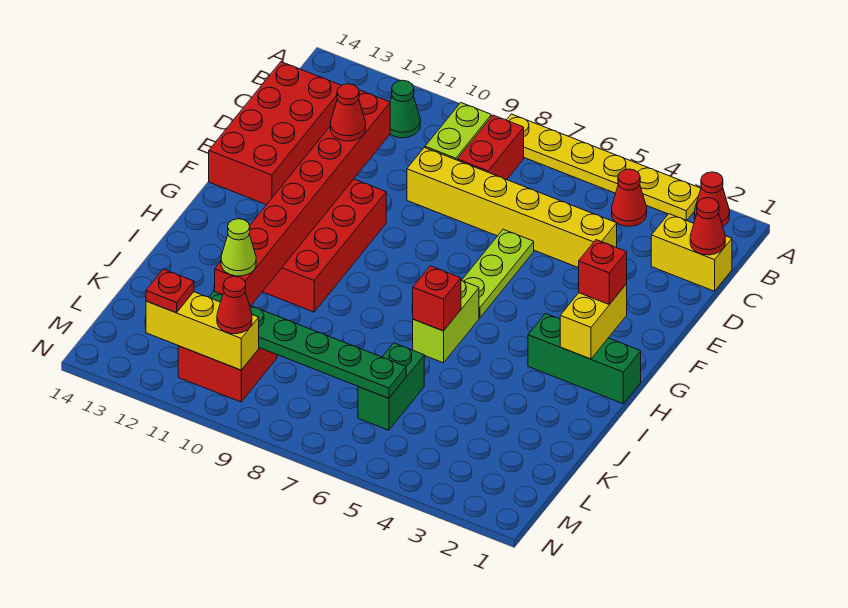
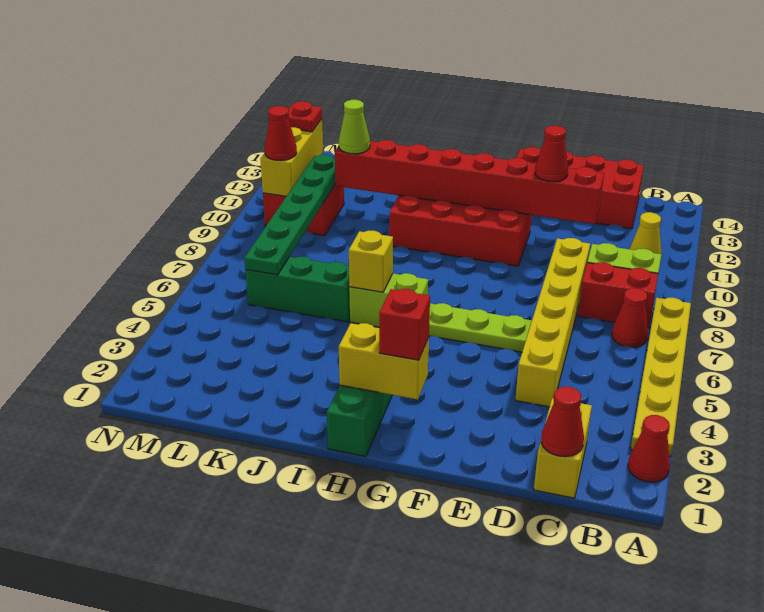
red 1x1 cone [612,169,647,226] -> red 1x1 cone moved to [612,288,648,347]
green 1x1 cone [390,80,420,138] -> yellow 1x1 cone [630,212,662,254]
red 1x1 brick [413,266,461,331] -> yellow 1x1 brick [349,231,393,292]
green 1x2 brick [358,343,424,430] -> green 1x3 brick [245,257,350,322]

